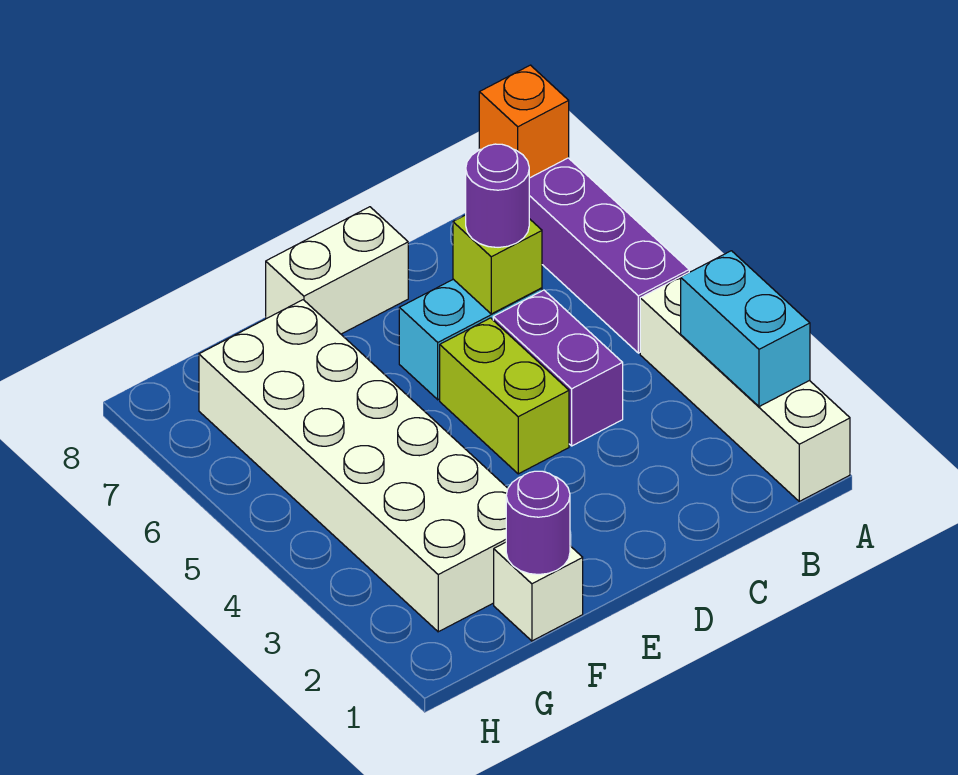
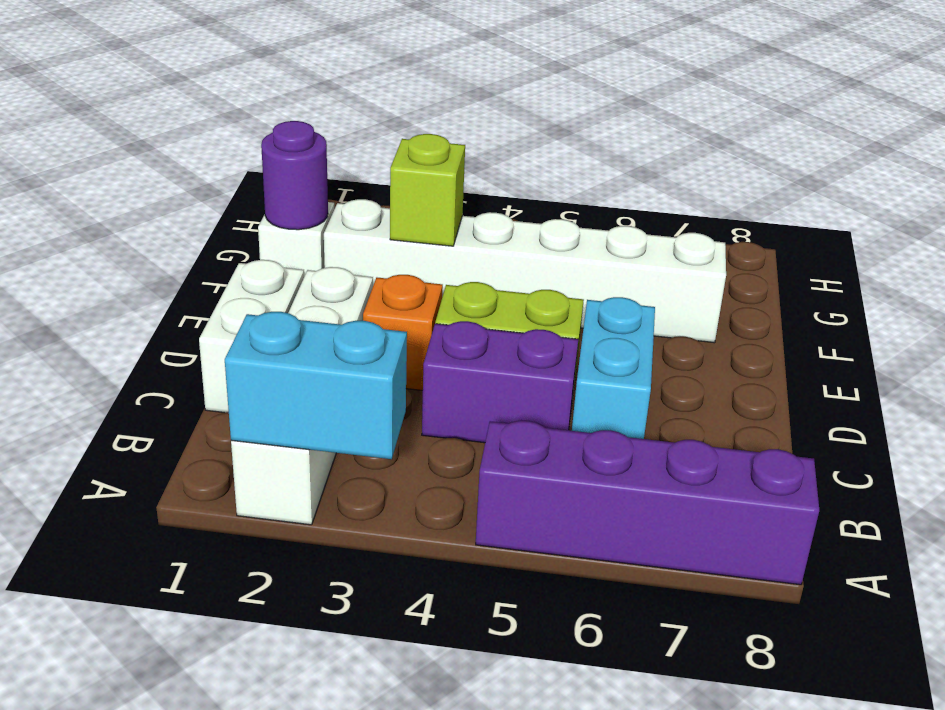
white 1x4 brick [640,277,850,501] -> white 1x4 brick turned to [231,267,373,525]
orange 1x1 brick [479,65,569,178] -> orange 1x1 brick moved to [363,275,443,390]
lime 1x1 brick [453,215,542,314] -> lime 1x1 brick moved to [390,134,465,246]
purple 1x1 round brick [466,144,529,247] -> none
white 1x2 brick [266,207,408,334] -> white 1x2 brick moved to [199,260,304,413]
white 2x6 brick [199,300,508,632] -> white 1x6 brick [324,199,726,343]

